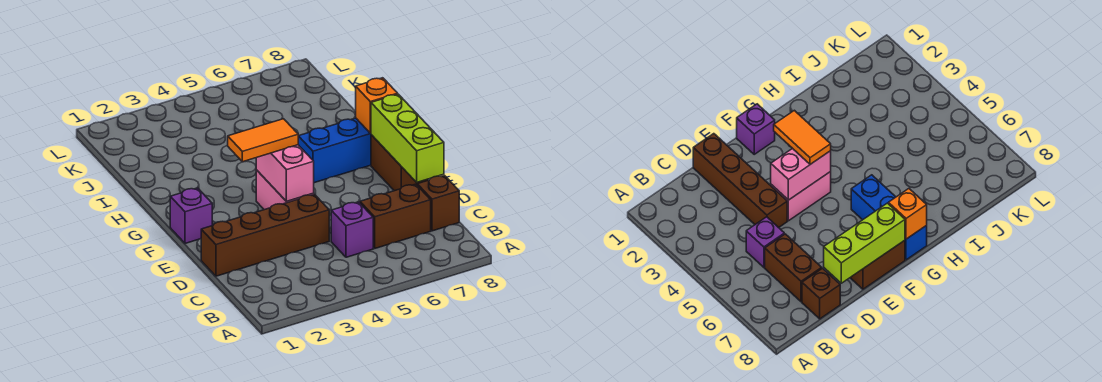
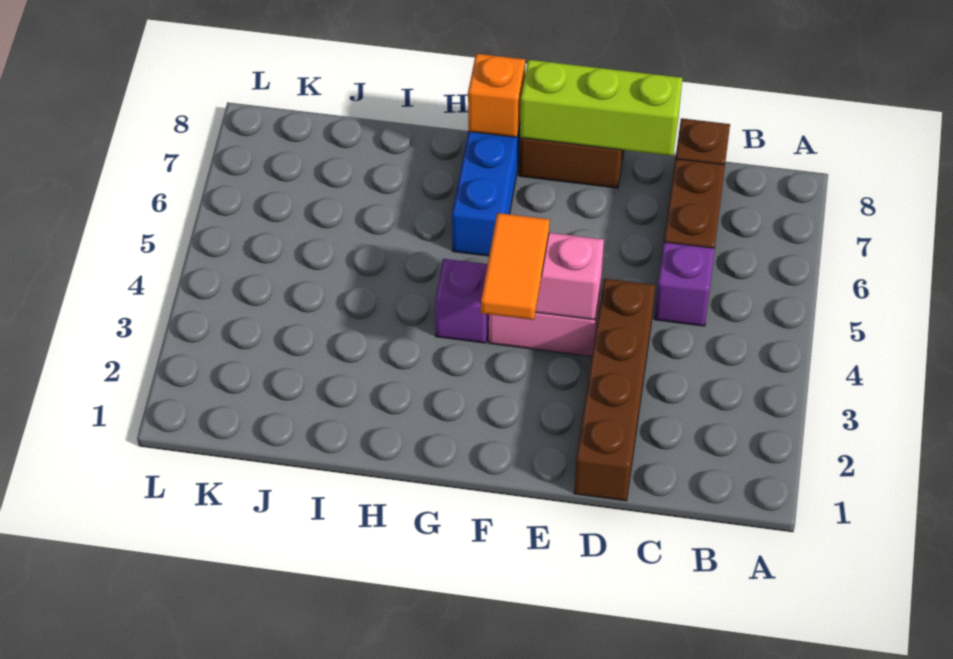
purple 1x1 brick [170,188,212,243] -> purple 1x1 brick moved to [435,259,489,343]

